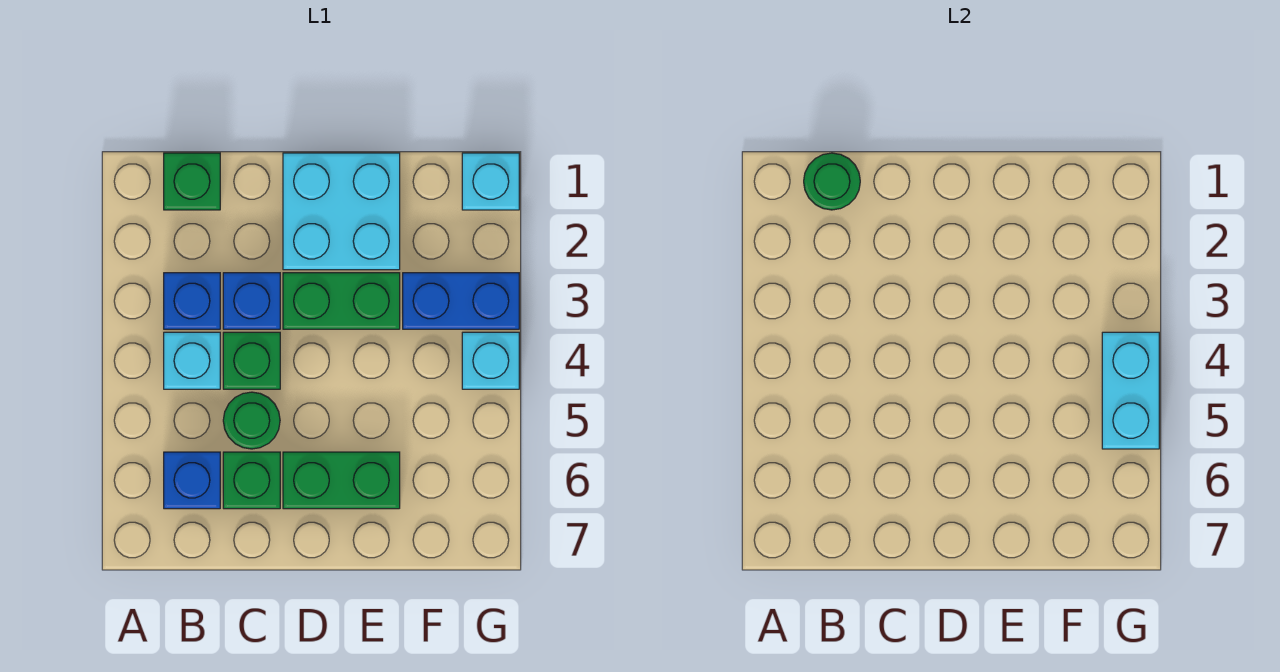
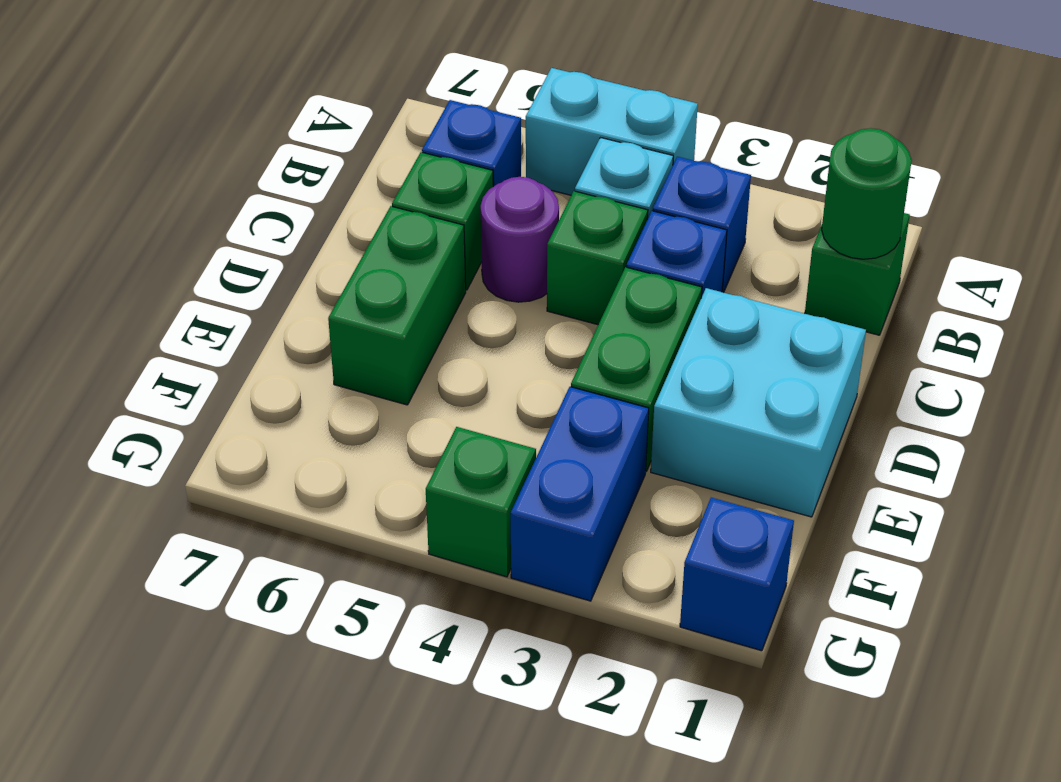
green 1x1 round brick [223,392,280,449] -> purple 1x1 round brick [481,177,559,302]
cyan 1x1 brick [462,153,519,210] -> blue 1x1 brick [680,498,794,651]
cyan 1x1 brick [462,332,519,389] -> green 1x1 brick [426,427,536,577]
cyan 1x2 brick [1102,332,1159,449] -> cyan 1x2 brick moved to [526,68,698,195]

